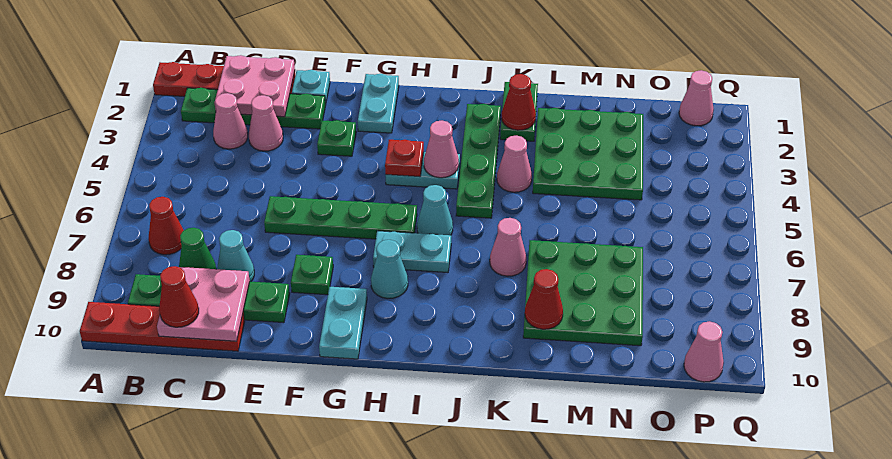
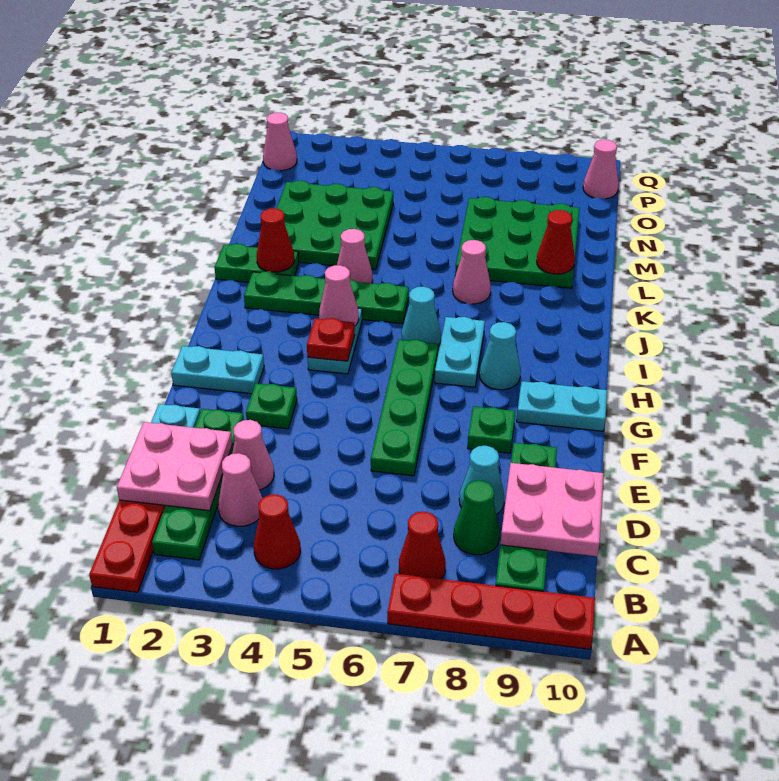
red 1x4 plate [80,302,245,351] -> red 1x4 plate turned to [387,574,595,649]
red 1x1 cone [159,266,199,327] -> red 1x1 cone moved to [254,494,300,569]

